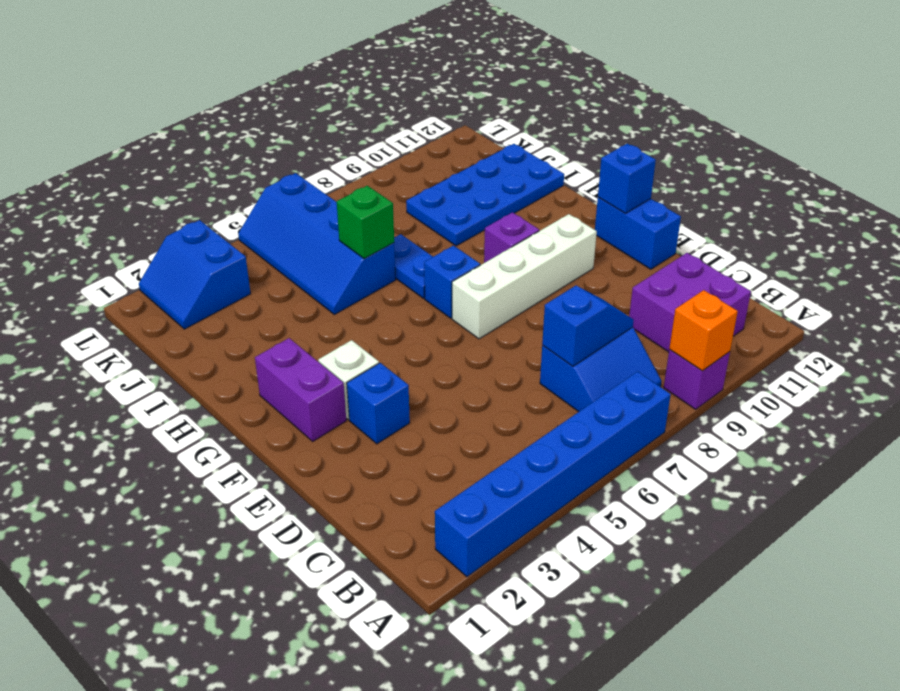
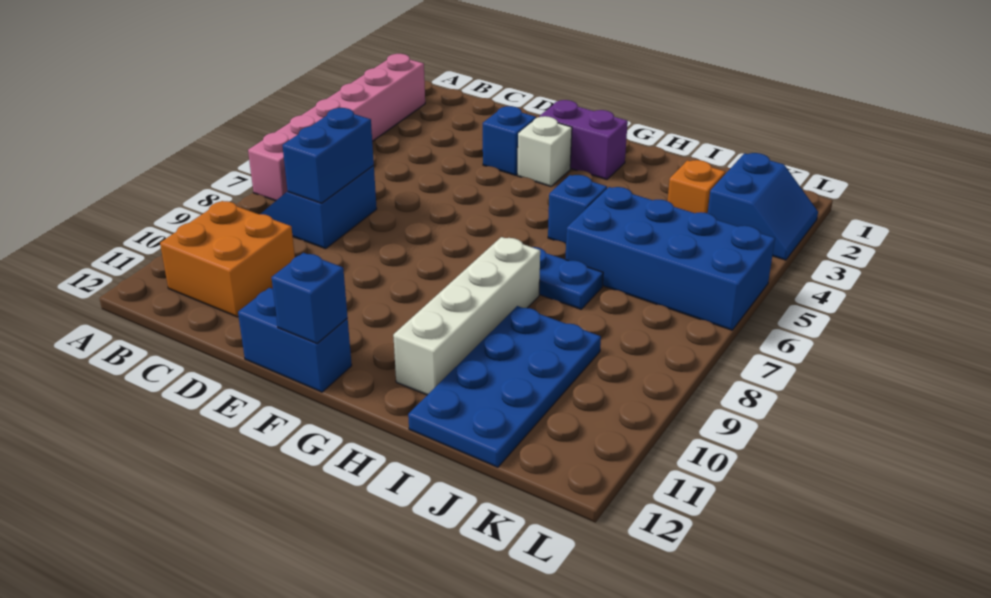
blue 1x6 brick [435,371,671,577] -> pink 1x6 brick [248,54,425,201]
purple 1x1 brick [664,350,730,409] -> none
orange 1x1 brick [669,290,738,371] -> orange 1x1 brick moved to [668,160,725,213]
purple 2x2 brick [629,253,751,352] -> orange 2x2 brick [160,201,295,317]
blue 1x2 slope [542,286,634,366] -> blue 1x2 brick [282,108,374,203]
white 1x4 brick [452,214,597,339] -> white 1x4 brick moved to [393,237,540,395]
blue 1x1 brick [424,246,480,318] -> blue 1x1 brick moved to [548,175,607,244]
purple 1x1 brick [484,212,539,263] -> none
blue 2x4 slope [238,173,396,315] -> blue 2x4 brick [565,187,775,330]
green 1x1 brick [337,186,394,259] -> none
blue 2x2 slope [139,220,251,329] -> blue 2x2 slope turned to [708,153,818,260]

